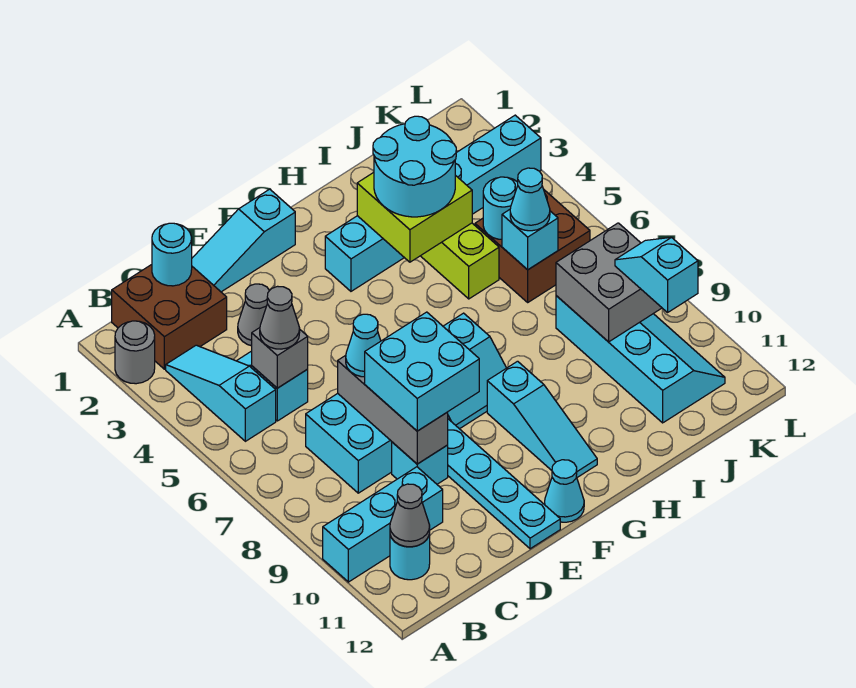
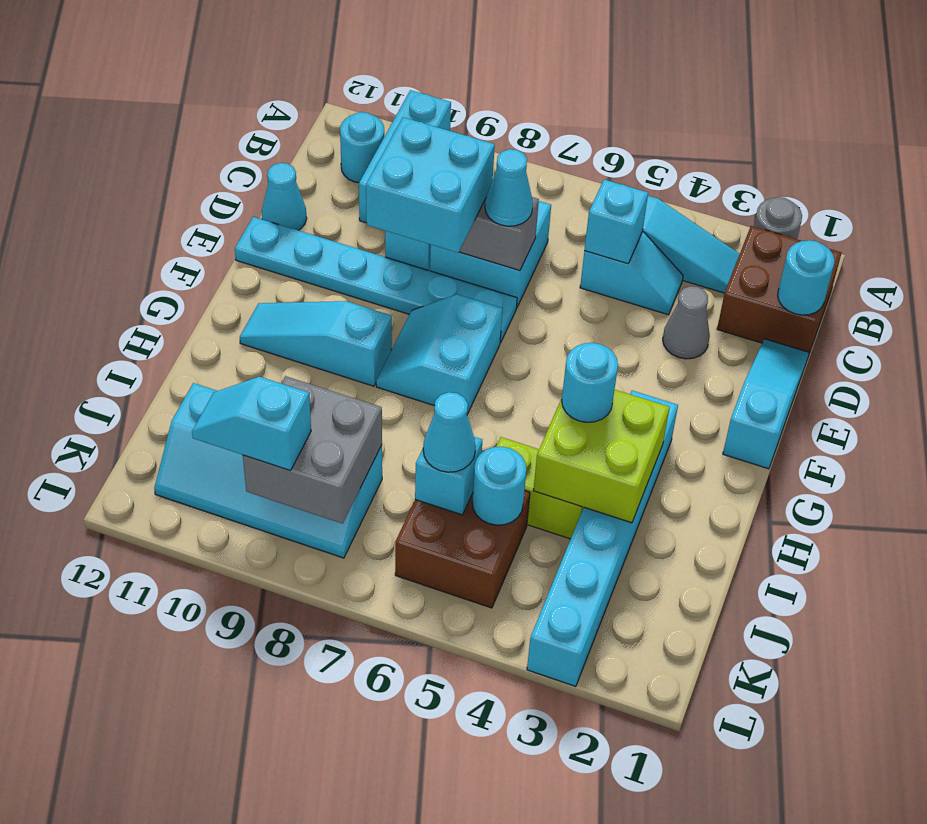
grey 1x1 cone [390,484,430,547] -> none
grey 1x1 brick [252,328,308,388] -> cyan 1x1 brick [584,180,648,264]
grey 1x1 cone [260,286,300,349] -> none
cyan 1x1 cone [545,460,584,522] -> cyan 1x1 cone moved to [262,163,307,230]
cyan 2x2 round brick [373,116,456,217] -> cyan 1x1 round brick [562,343,618,422]
cyan 1x2 slope [615,237,698,312] -> cyan 1x2 slope turned to [192,377,311,471]

